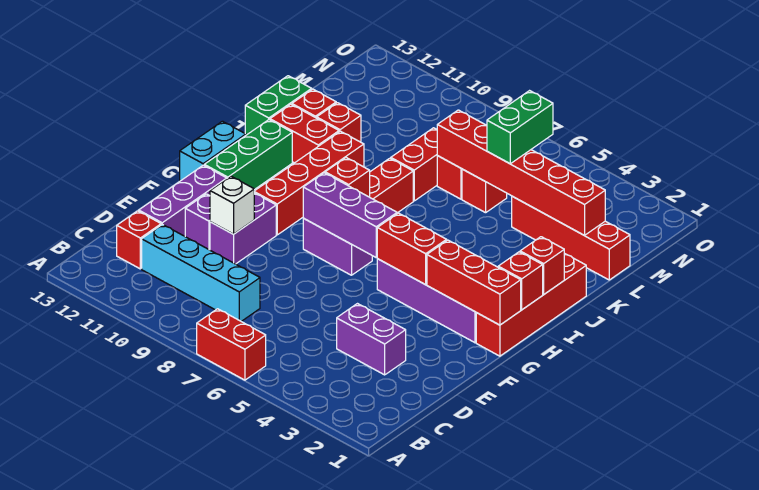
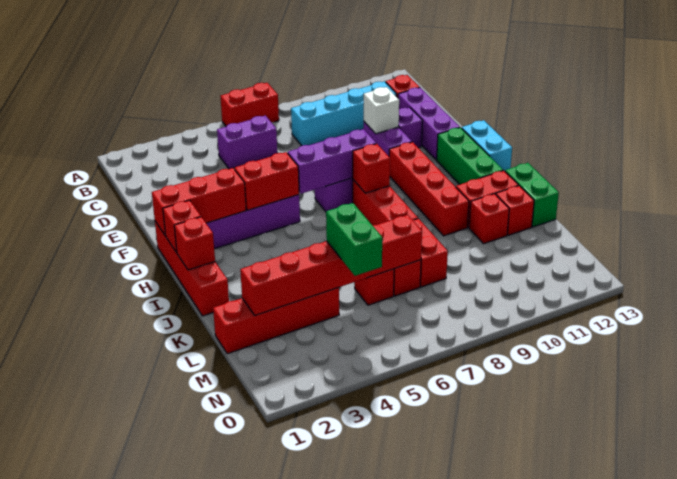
purple 1x2 brick [337,304,406,375] -> purple 1x2 brick moved to [217,115,277,169]

